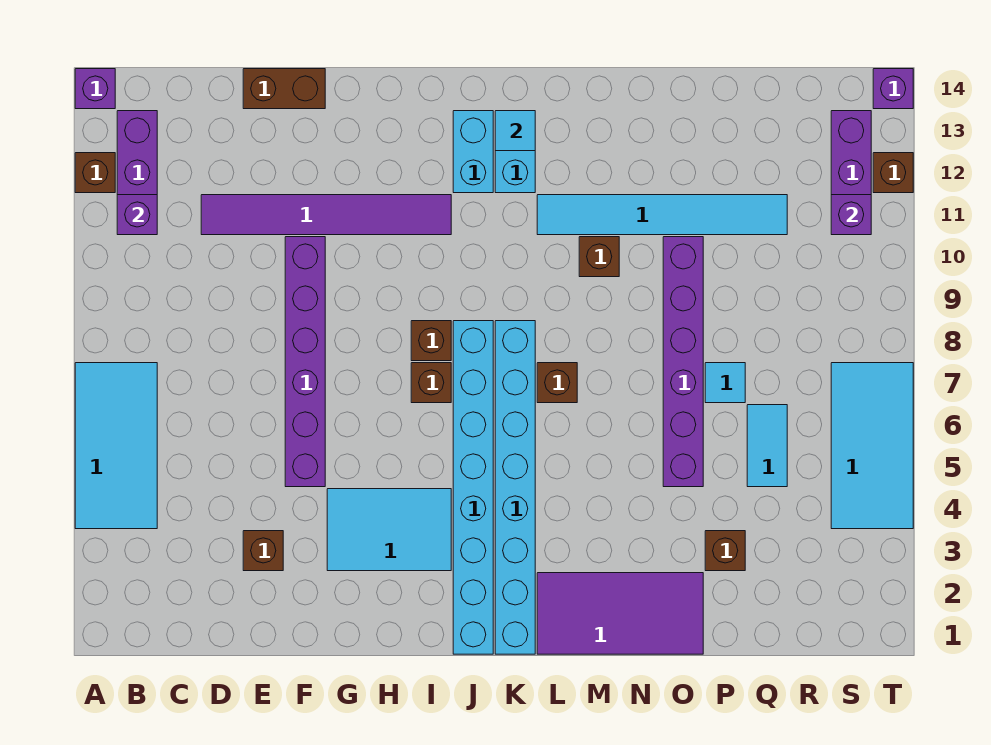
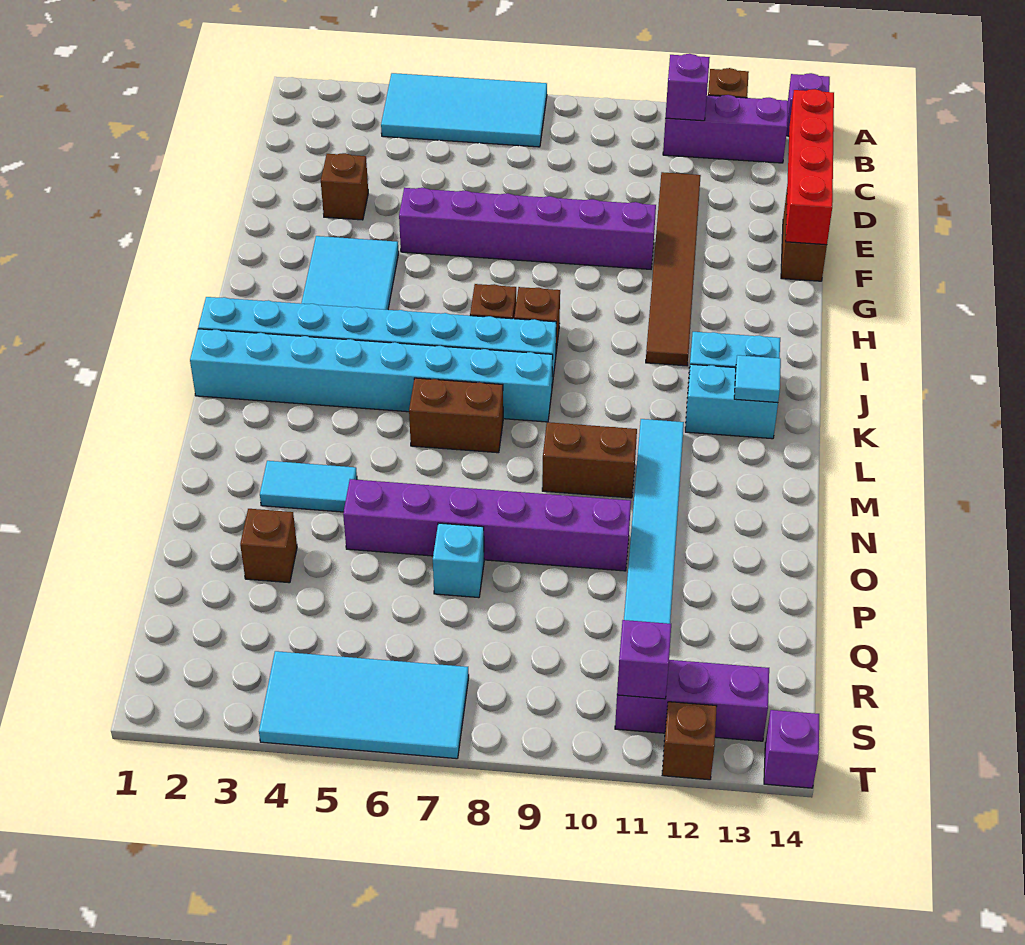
none -> red 1x4 brick [786,89,834,245]
purple 1x6 tile [201,195,451,235] -> brown 1x6 tile [646,172,701,366]
purple 2x4 tile [537,573,703,654] -> none
brown 1x1 brick [537,363,577,403] -> brown 1x2 brick [409,378,503,453]
brown 1x1 brick [579,237,619,277] -> brown 1x2 brick [542,422,637,498]
cyan 1x1 tile [705,363,745,403] -> cyan 1x1 brick [433,523,484,598]
cyan 1x2 tile [747,405,787,487] -> cyan 1x2 tile moved to [260,461,357,512]

